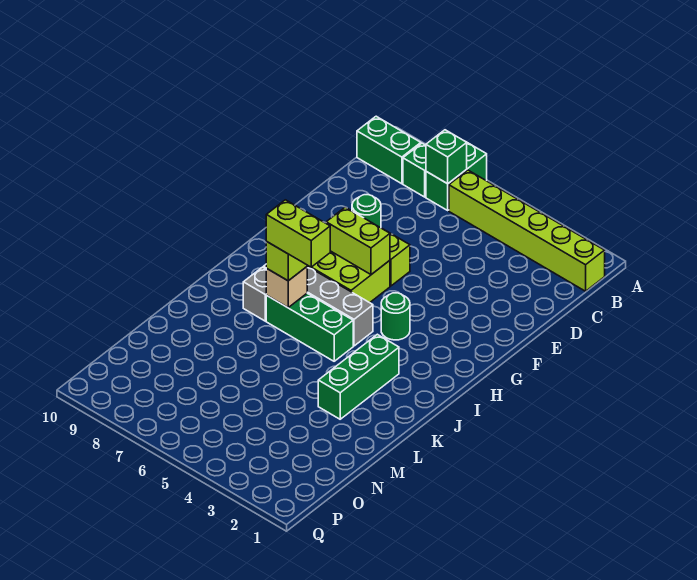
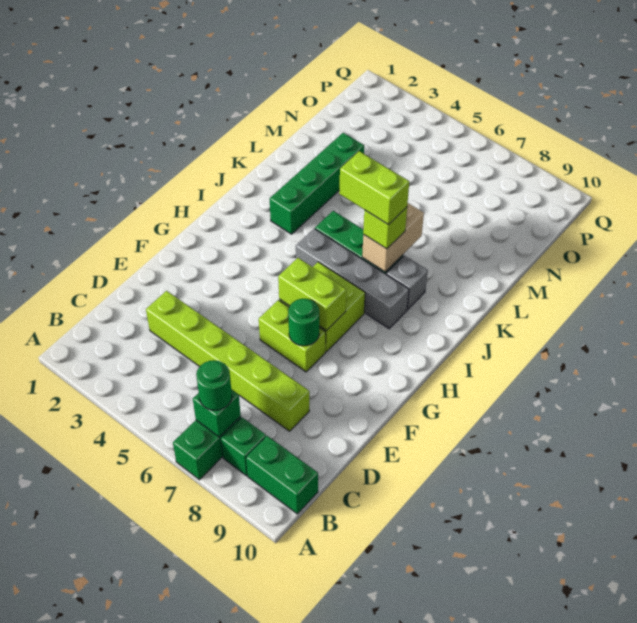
lime 1x6 brick [449,170,605,291] -> lime 1x6 brick moved to [146,291,309,431]
green 1x1 round brick [381,293,410,340] -> green 1x1 round brick moved to [196,360,232,410]
green 1x3 brick [318,334,399,419] -> green 1x4 brick [270,133,364,234]
tan 1x1 brick [266,267,307,308] -> tan 1x2 brick [362,203,424,272]

